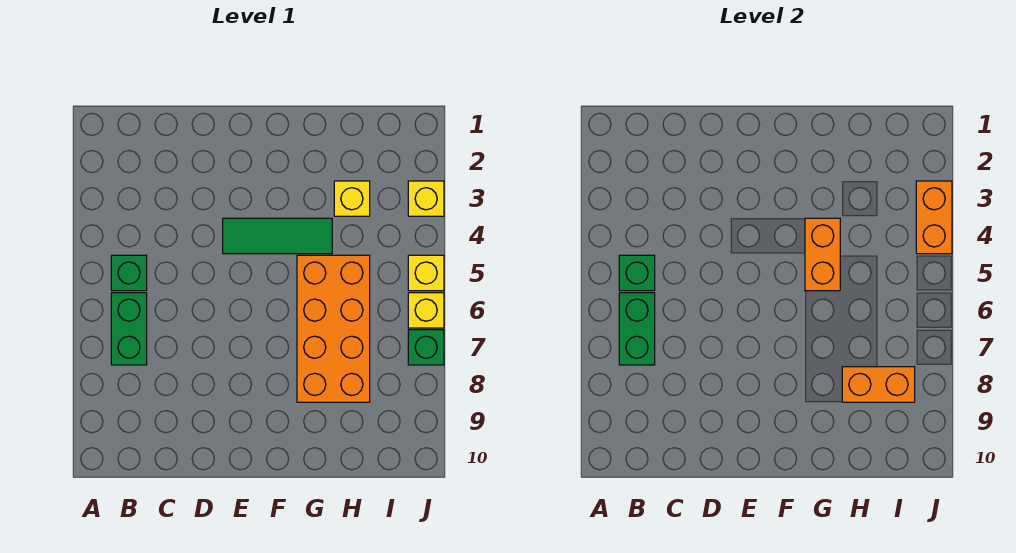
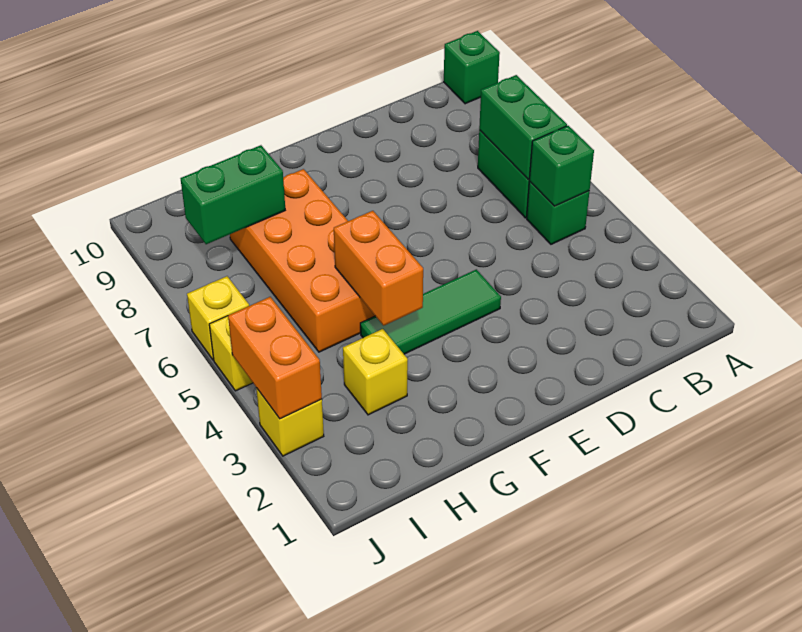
orange 1x2 brick [842,367,915,402] -> green 1x2 brick [181,145,285,244]
green 1x1 brick [408,330,444,365] -> green 1x1 brick moved to [444,31,500,104]

